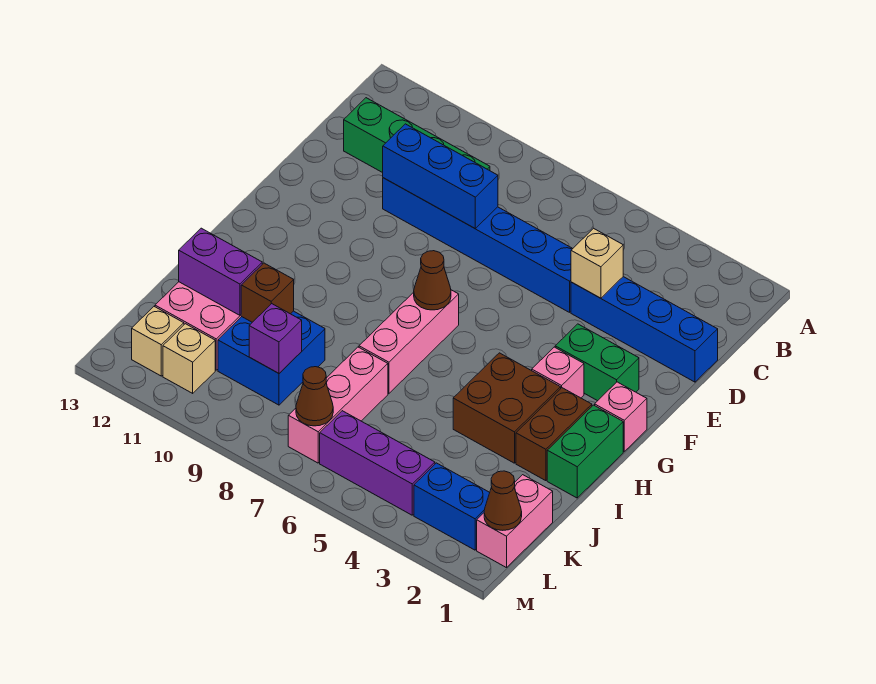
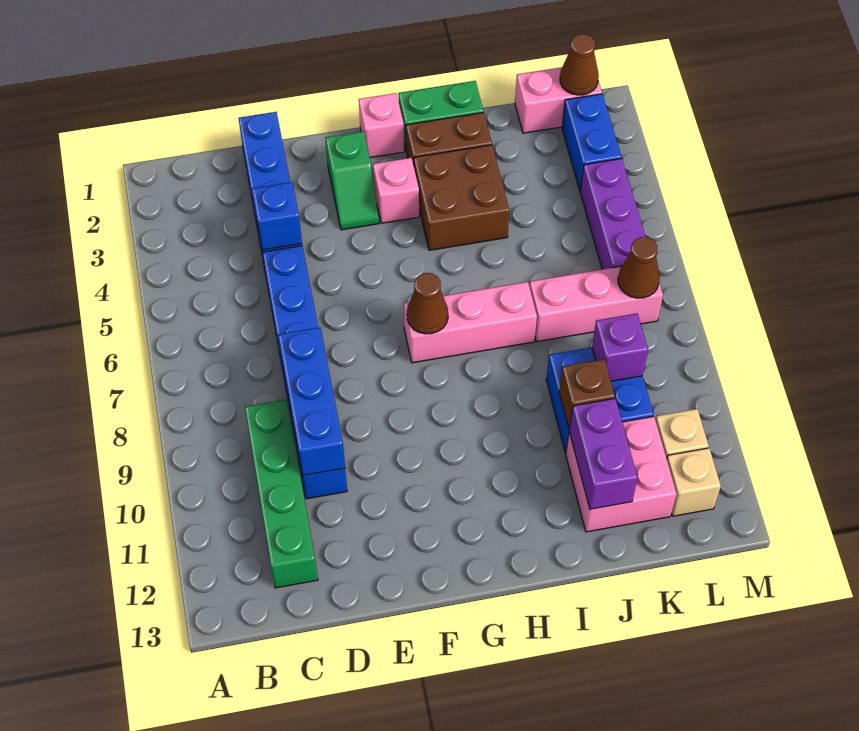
tan 1x1 brick [571,228,623,298] -> blue 1x1 brick [252,182,302,250]
green 1x2 brick [555,324,639,401] -> green 1x2 slope [326,131,379,230]

